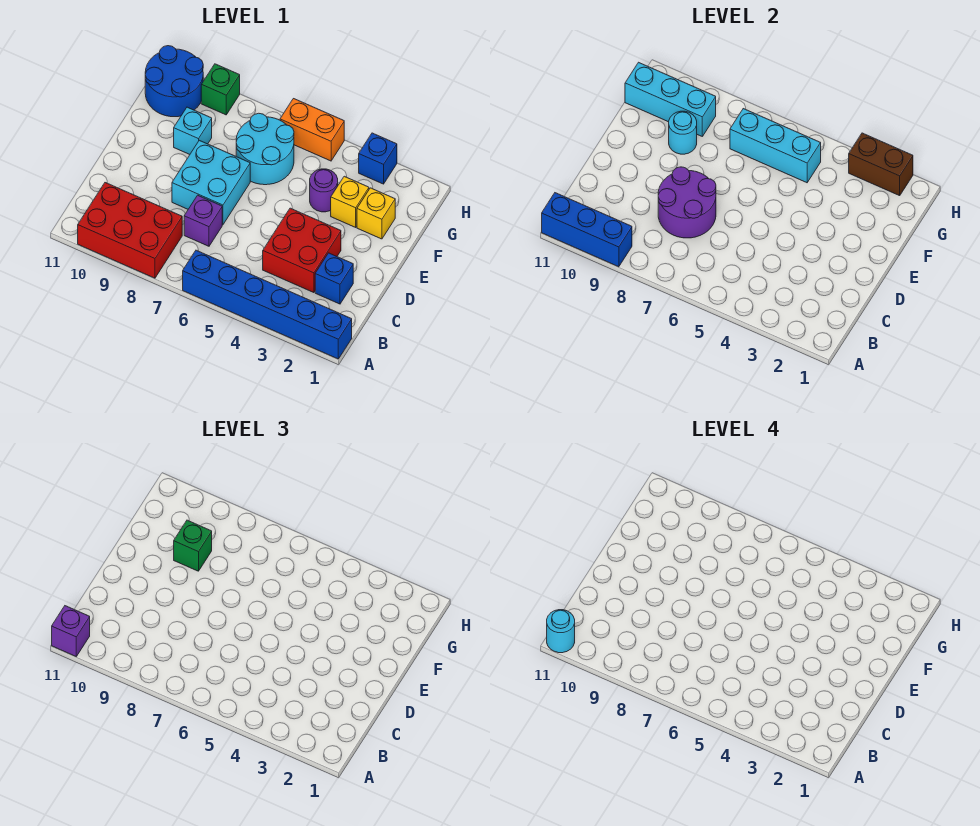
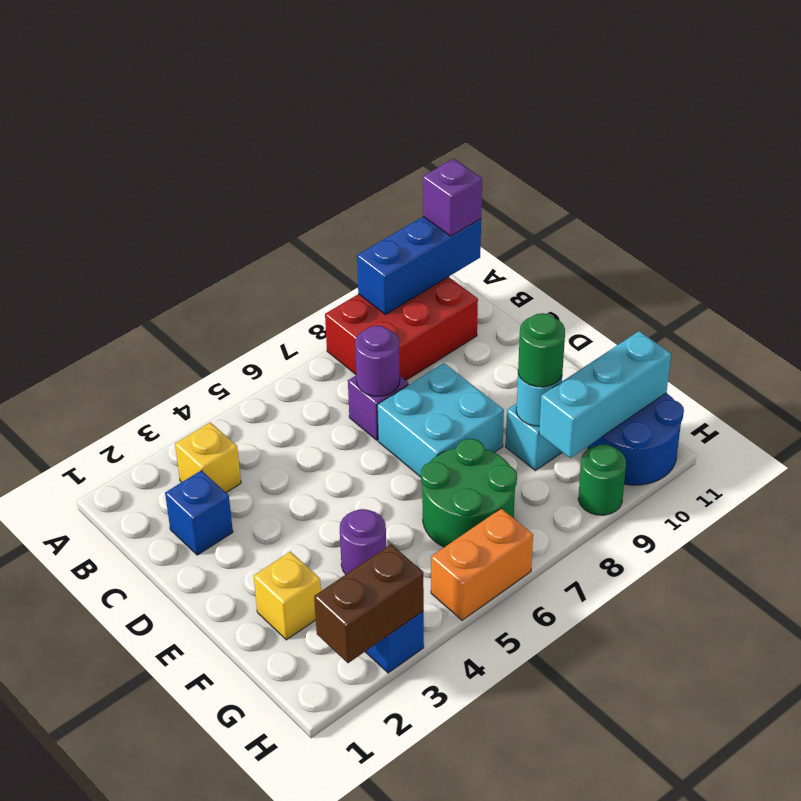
blue 1x6 brick [183,250,352,359] -> none
cyan 1x1 round brick [547,610,575,653] -> none
red 2x2 brick [263,208,341,293] -> none
purple 2x2 round brick [658,167,716,238] -> purple 1x1 round brick [355,326,400,396]
yellow 1x1 brick [331,176,369,227] -> yellow 1x1 brick moved to [175,422,241,493]
cyan 2x2 round brick [236,113,294,185] -> green 2x2 round brick [421,439,517,547]
green 1x1 brick [174,520,212,571] -> green 1x1 round brick [518,313,565,387]
cyan 1x3 brick [730,109,821,183] -> none
green 1x1 brick [201,64,240,115] -> green 1x1 round brick [578,444,626,515]

